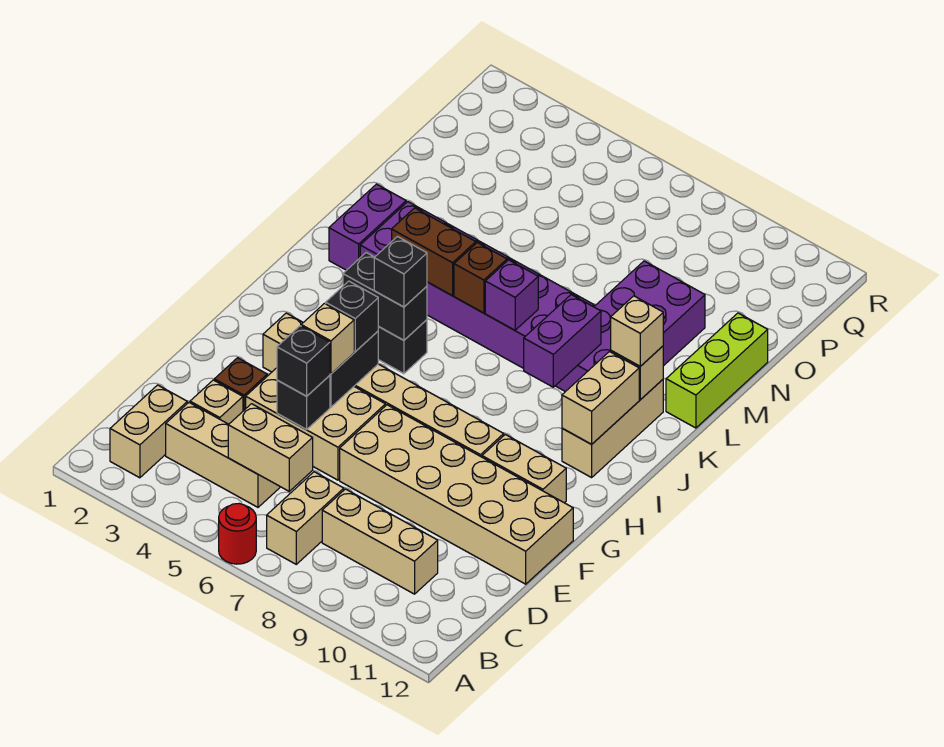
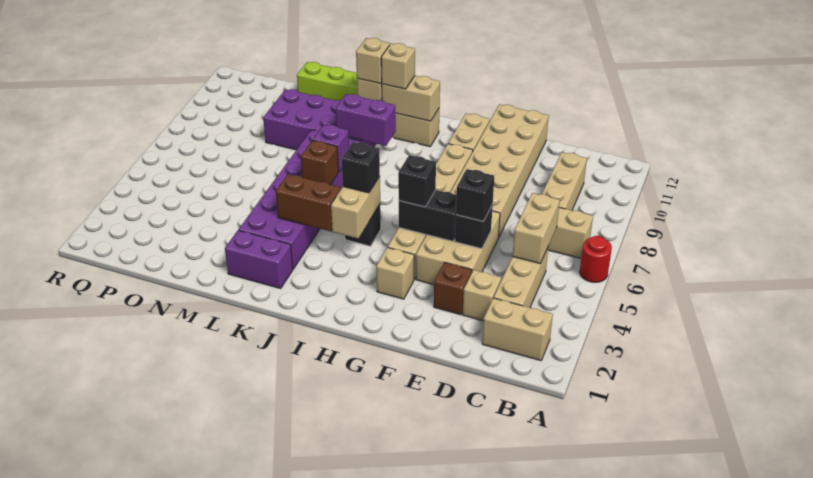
tan 1x1 brick [301,304,354,374] -> tan 1x1 brick moved to [381,43,415,89]
black 1x2 brick [343,253,427,340] -> tan 1x2 brick [331,177,380,238]
brown 1x2 brick [392,208,476,296] -> brown 1x2 brick turned to [276,174,341,231]

